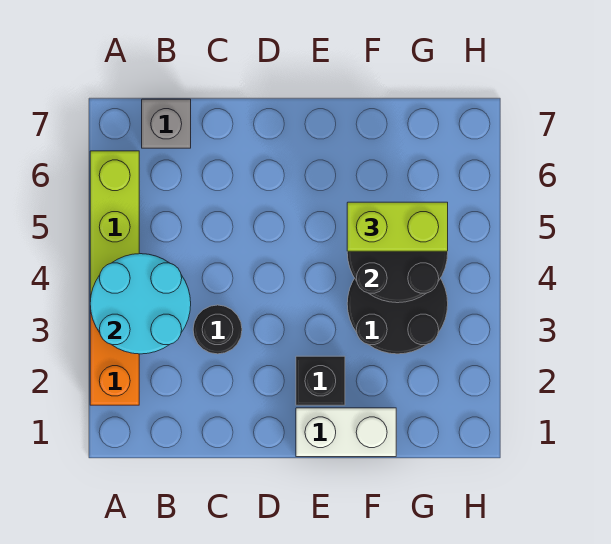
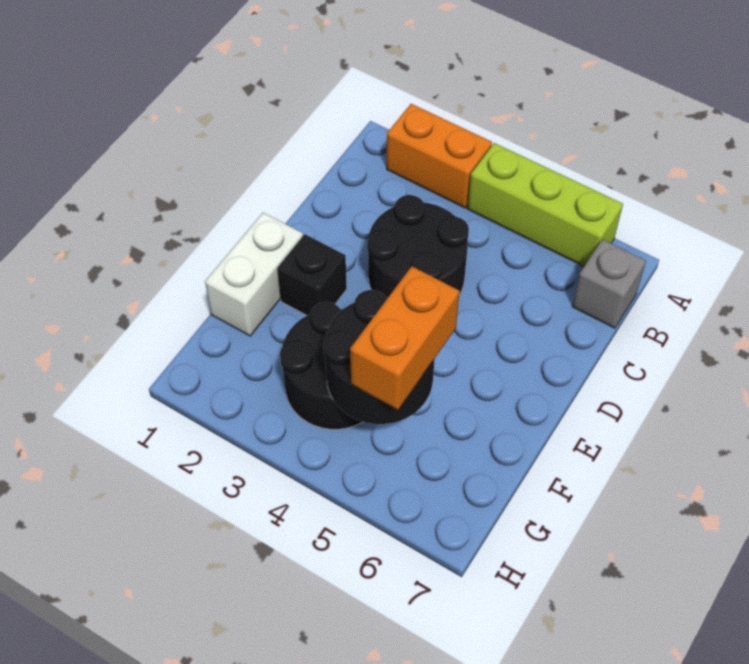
cyan 2x2 round brick [90,254,191,354] -> none
black 1x1 round brick [193,305,242,354] -> black 2x2 round brick [367,195,469,298]
lime 1x2 brick [347,202,448,251] -> orange 1x2 brick [350,266,460,410]

